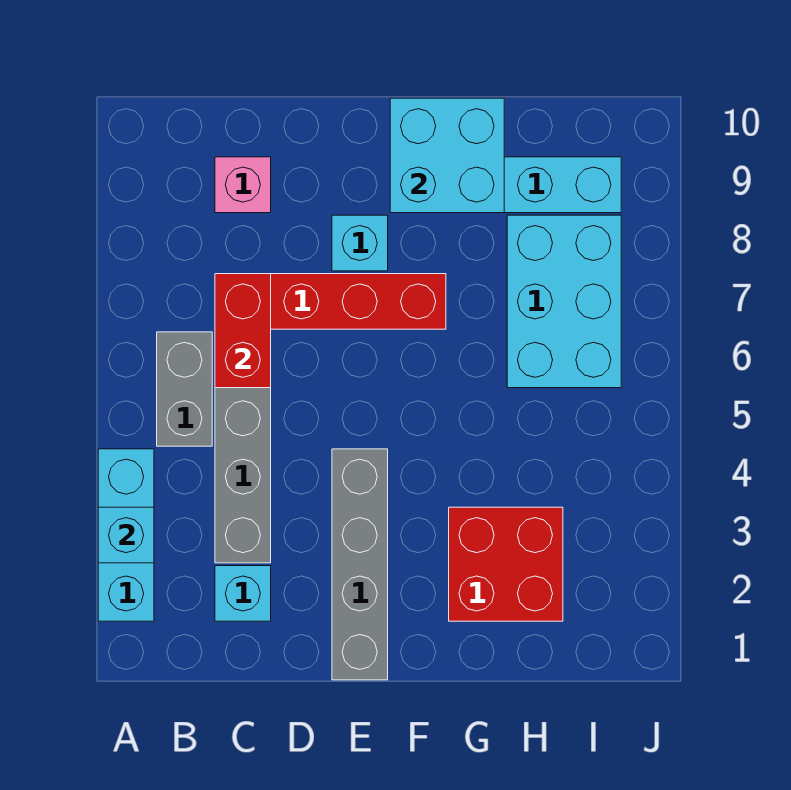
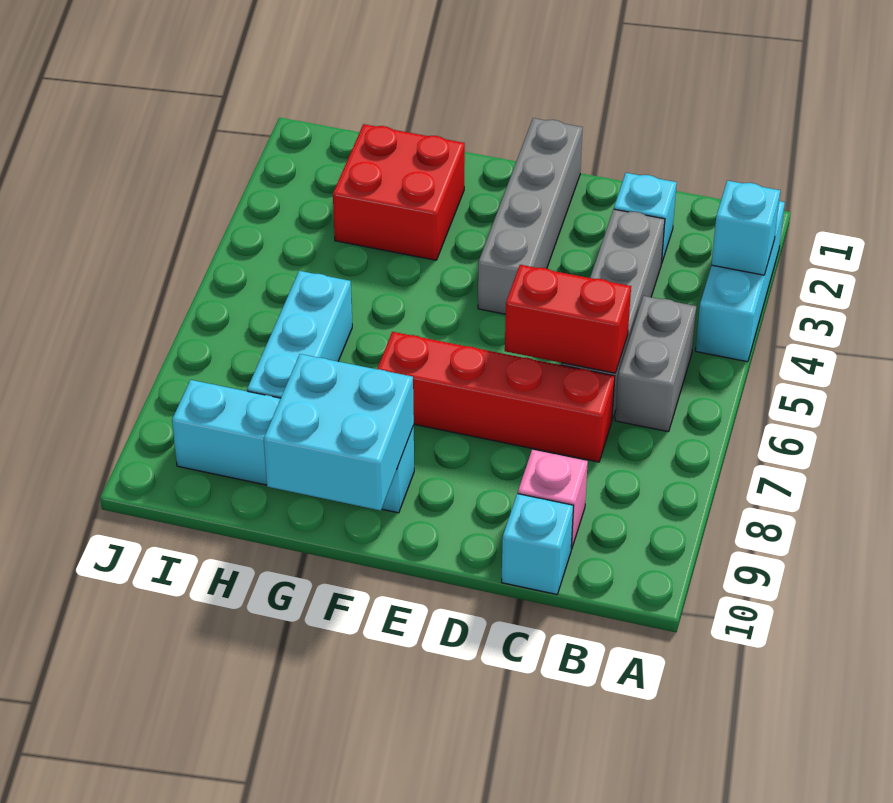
red 1x2 brick [215,274,271,388] -> red 1x2 brick turned to [505,265,631,373]
cyan 1x1 brick [332,215,388,271] -> cyan 1x1 brick moved to [502,494,573,594]
cyan 2x3 brick [507,215,621,388] -> cyan 1x3 brick [247,271,352,398]

